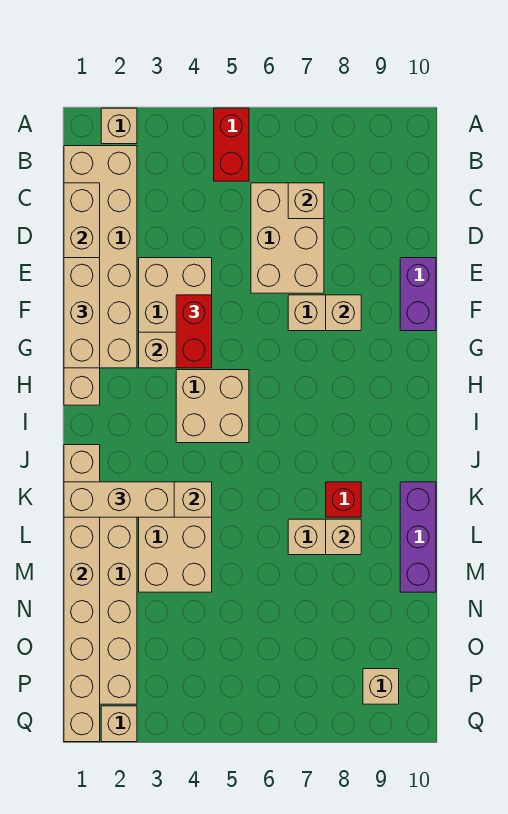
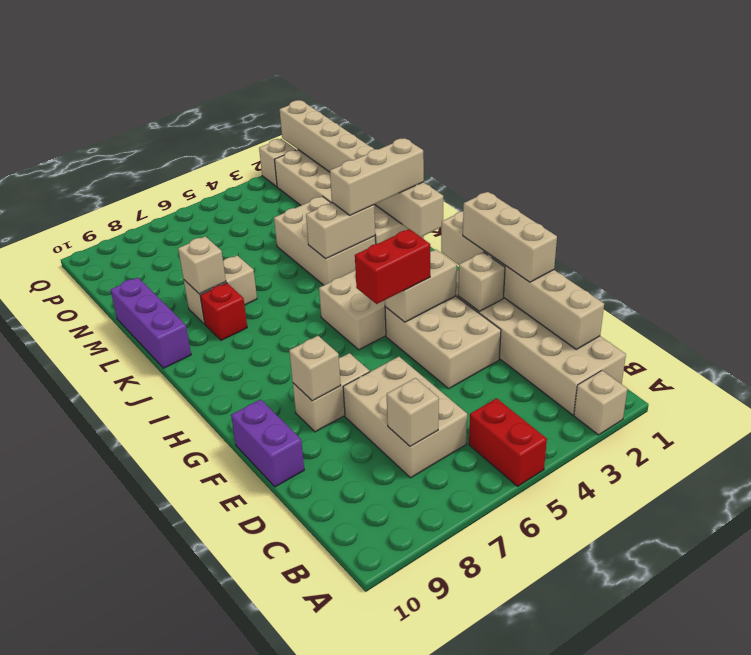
red 1x2 brick [176,295,212,368] -> red 1x2 brick turned to [355,229,430,304]
tan 1x1 brick [363,669,399,704] -> tan 1x1 brick moved to [458,252,505,311]

